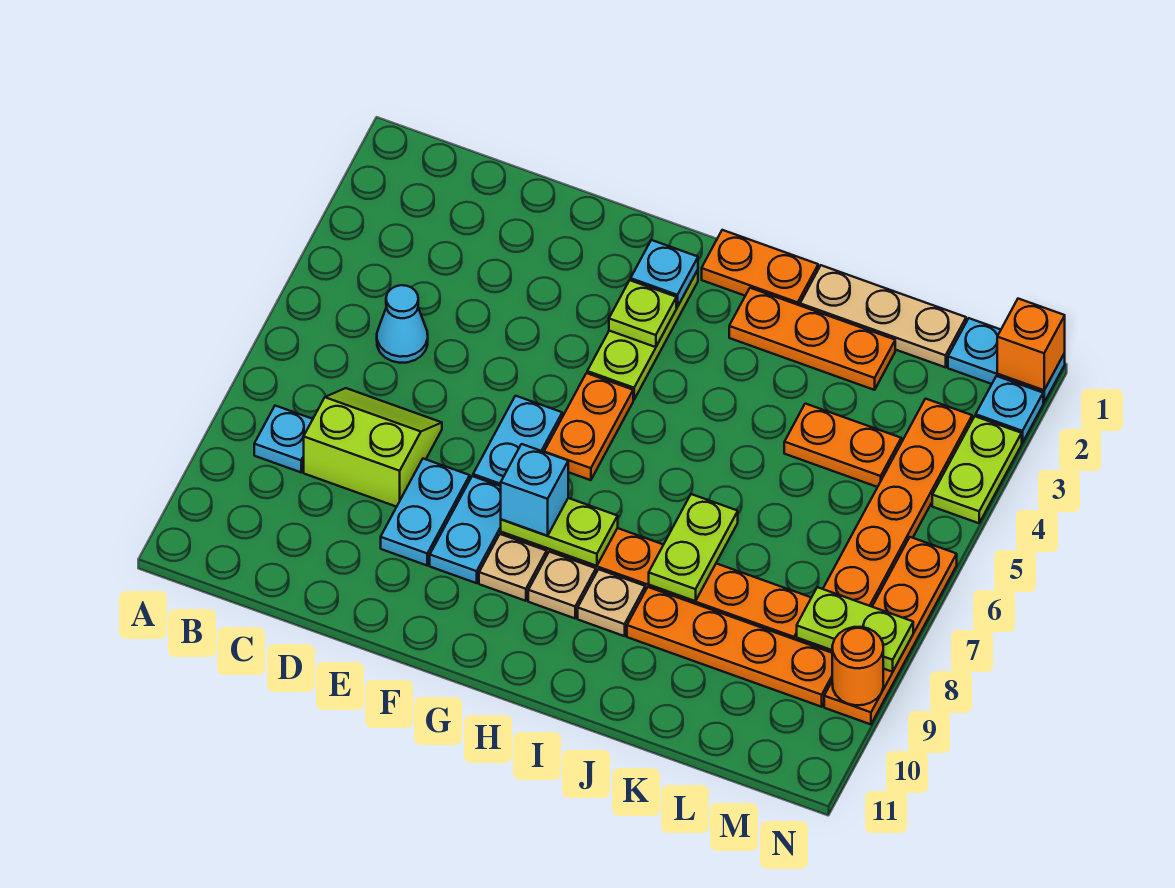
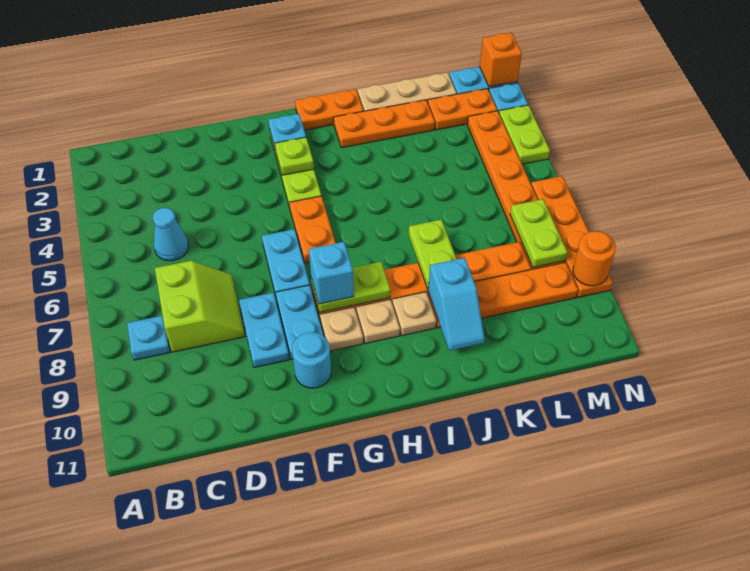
lime 2x2 slope [304,388,442,507] -> lime 2x2 slope turned to [155,261,245,352]
none -> cyan 1x1 round brick [292,332,331,388]
none -> cyan 1x2 slope [428,258,485,351]
orange 1x2 plate [784,404,901,487] -> orange 1x2 plate moved to [428,89,497,130]
lime 1x2 plate [797,587,913,672] -> lime 1x2 plate turned to [510,199,568,268]

